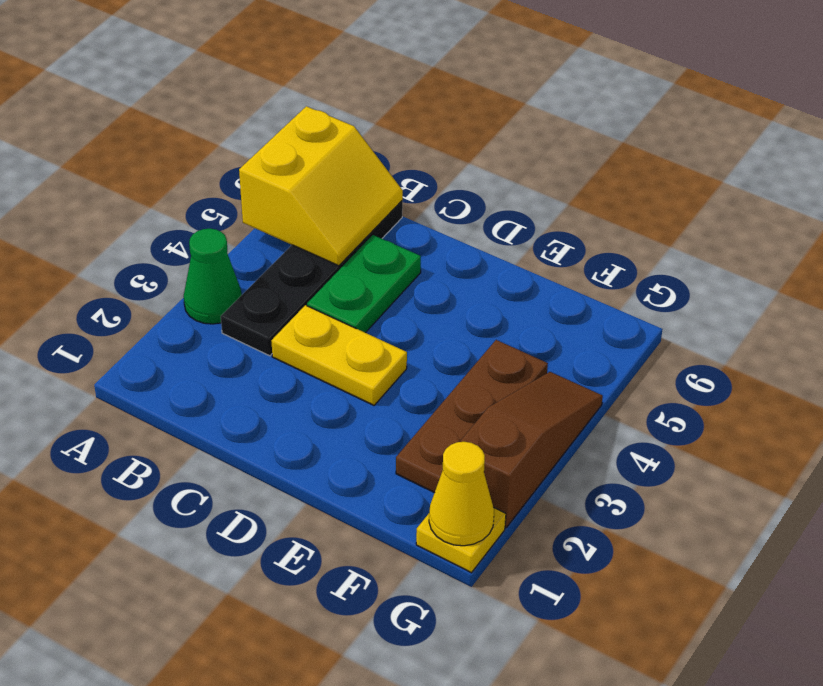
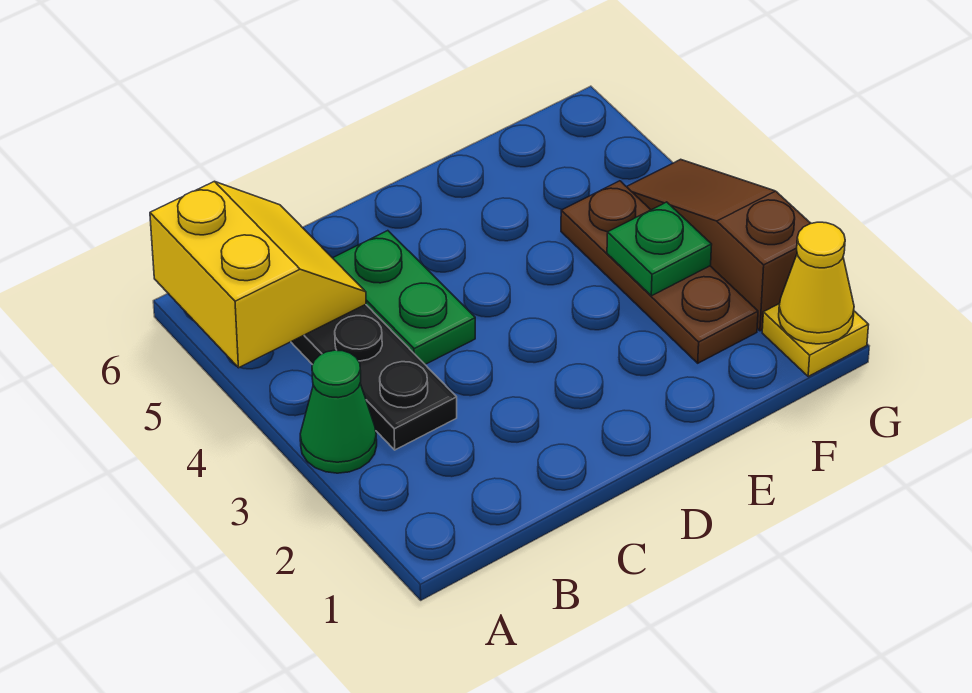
yellow 1x2 plate [271,305,407,405] -> none
none -> green 1x1 plate [607,202,712,296]

